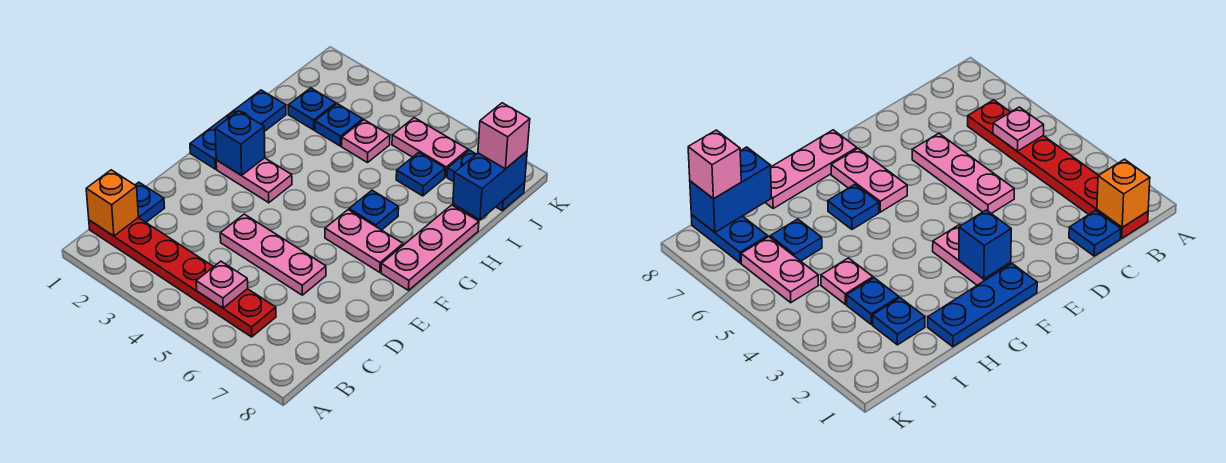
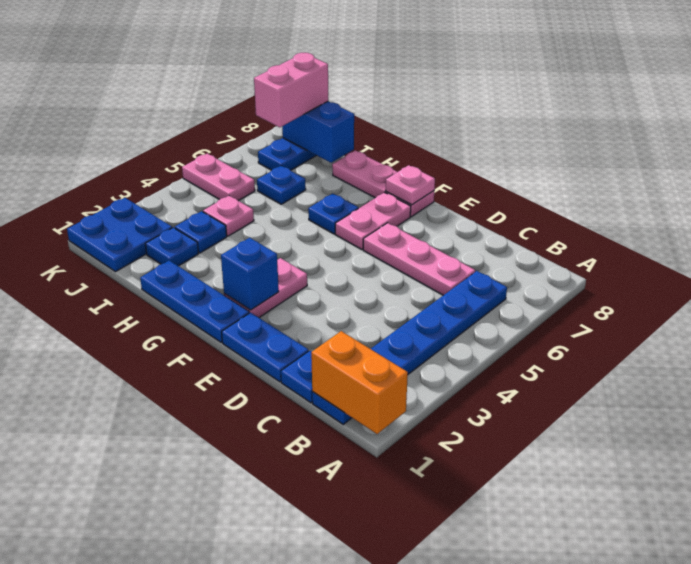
red 1x6 plate [89,218,276,337] -> blue 1x6 plate [312,271,507,424]
orange 1x1 brick [86,170,138,236] -> orange 1x2 brick [311,331,408,434]
pink 1x1 plate [196,261,248,308] -> pink 1x1 plate moved to [385,165,435,205]
none -> blue 1x2 plate [222,312,308,382]
pink 1x3 plate [220,214,326,295] -> pink 1x3 plate turned to [363,223,475,295]
none -> blue 2x2 plate [67,198,172,272]
pink 1x2 plate [392,118,468,177] -> pink 1x2 plate turned to [182,154,255,201]
pink 1x1 brick [478,103,530,169] -> pink 1x2 brick [254,53,328,127]

